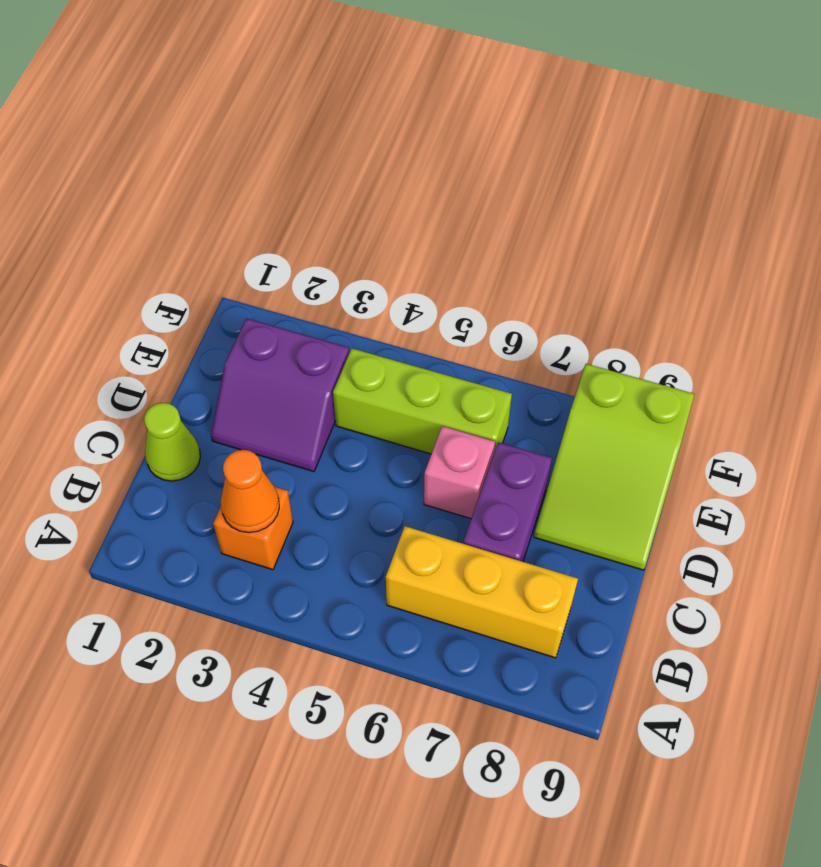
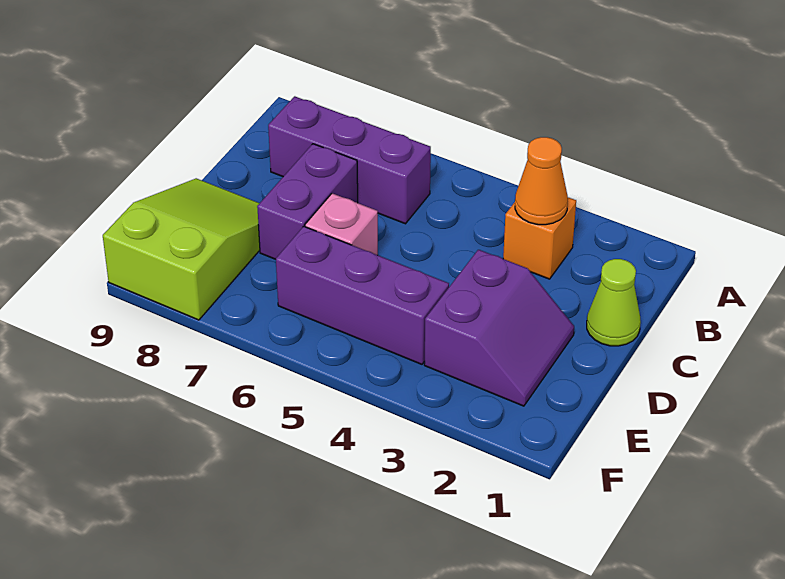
yellow 1x3 brick [386,526,578,658] -> purple 1x3 brick [268,96,431,224]
purple 2x2 slope [211,318,349,472] -> purple 2x2 slope turned to [424,250,574,406]
lime 1x3 brick [333,348,512,454] -> purple 1x3 brick [276,226,449,364]

